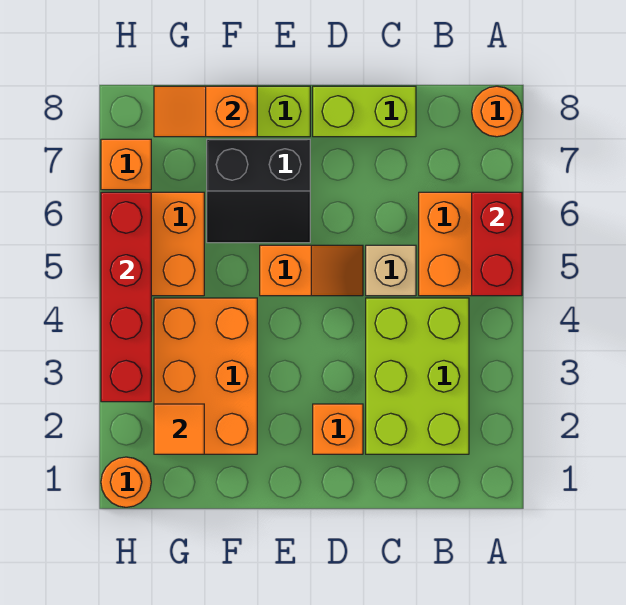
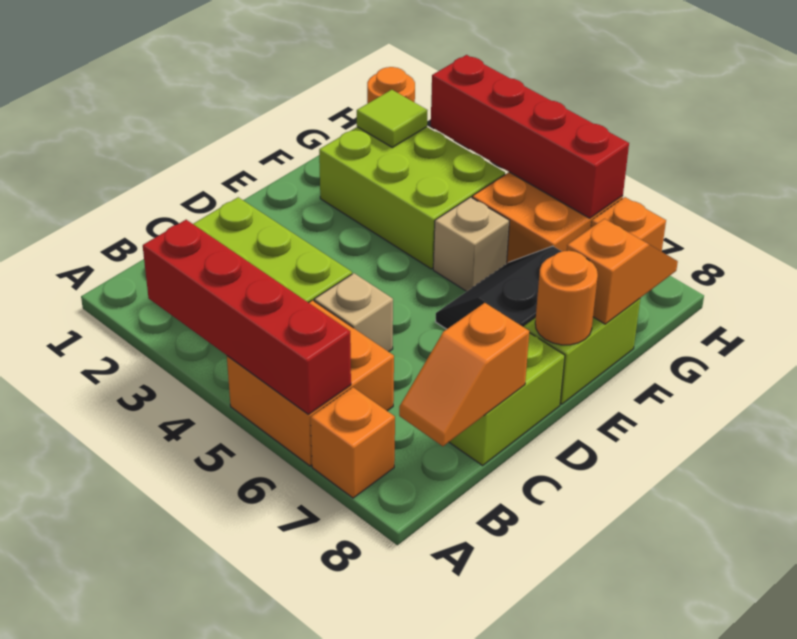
red 1x2 brick [472,192,522,296] -> red 1x4 brick [143,220,351,414]
orange 1x1 round brick [472,86,522,137] -> orange 1x1 round brick moved to [535,251,598,345]
orange 1x1 brick [313,404,363,454] -> orange 1x1 brick moved to [311,387,395,498]
orange 1x2 slope [260,245,363,296] -> orange 1x2 slope moved to [399,303,529,446]
orange 2x3 brick [154,298,257,454] -> lime 2x3 brick [319,127,505,269]
none -> tan 1x1 brick [433,197,509,291]
orange 1x1 tile [154,404,204,454] -> lime 1x1 tile [357,90,428,147]

